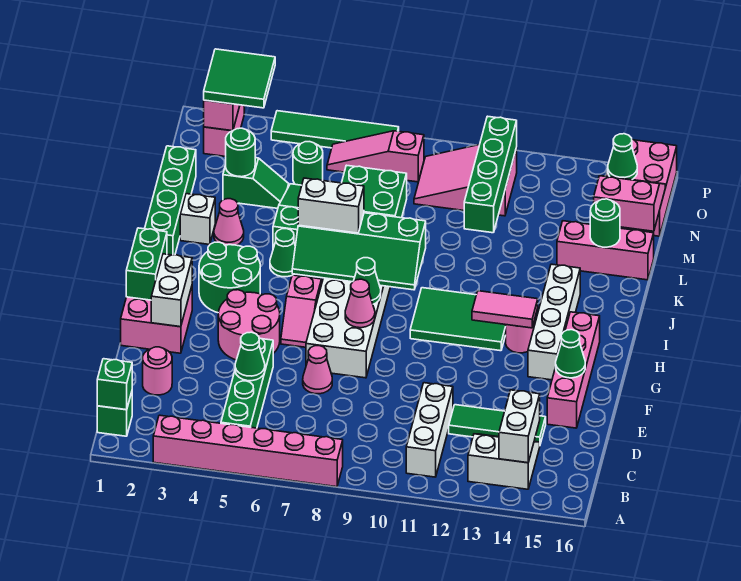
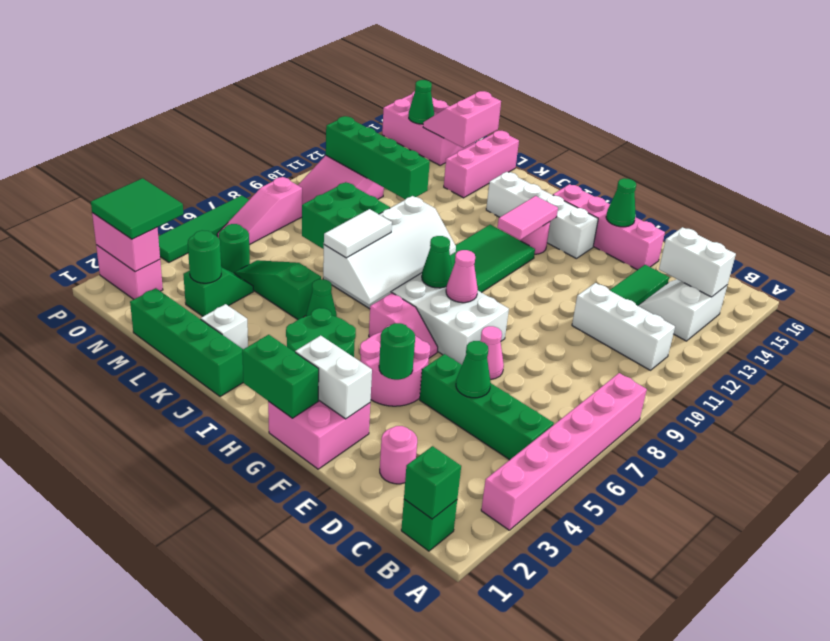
green 2x4 slope [292,213,426,290] -> white 2x4 slope [323,196,456,305]
white 1x2 brick [298,178,364,233] -> white 1x2 tile [324,209,392,258]
pink 1x1 cone [214,199,244,245] -> none
green 1x1 round brick [590,199,620,247] -> green 1x1 round brick moved to [379,323,415,380]

